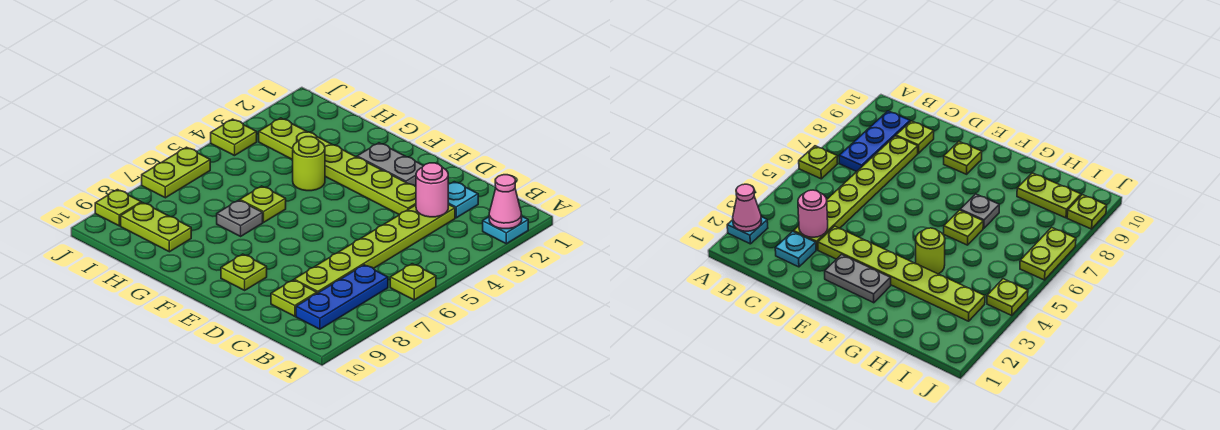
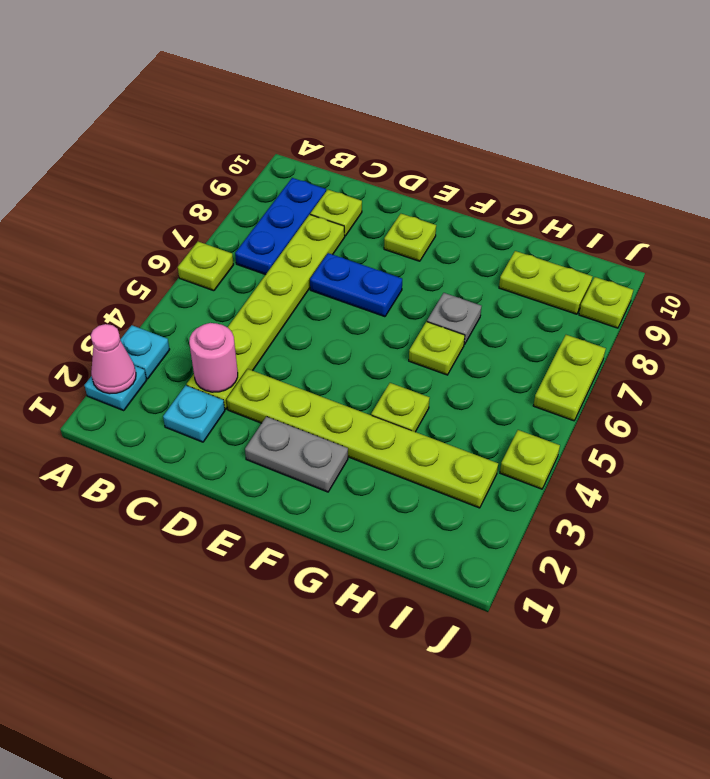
none -> cyan 1x1 plate [120,325,170,379]
none -> blue 1x2 plate [310,253,402,317]
lime 1x1 round brick [293,137,325,191] -> lime 1x1 plate [371,383,430,432]

